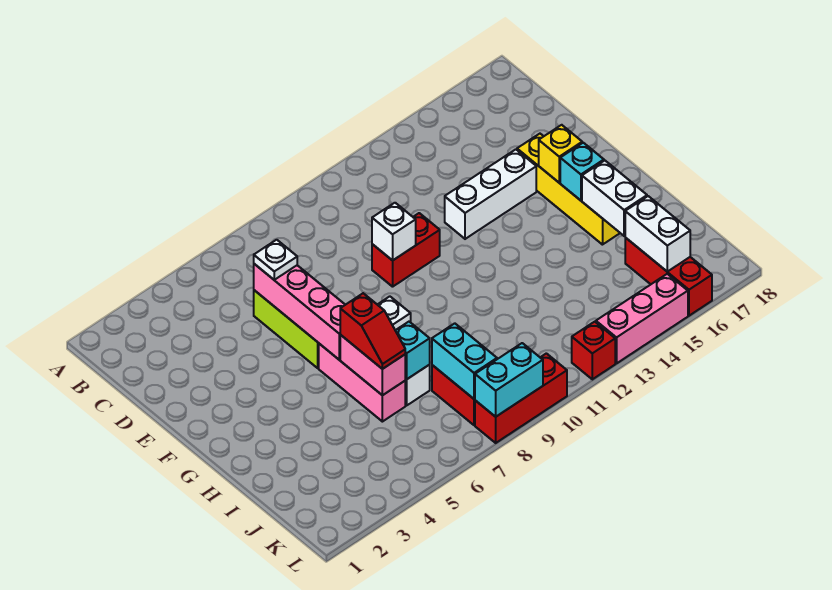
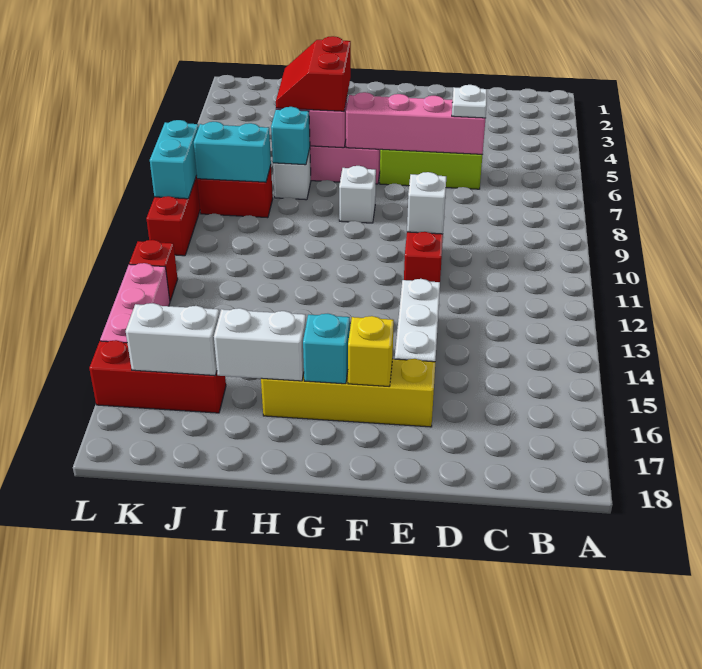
red 1x2 slope [340,293,405,369] -> red 2x2 slope [276,36,351,111]

